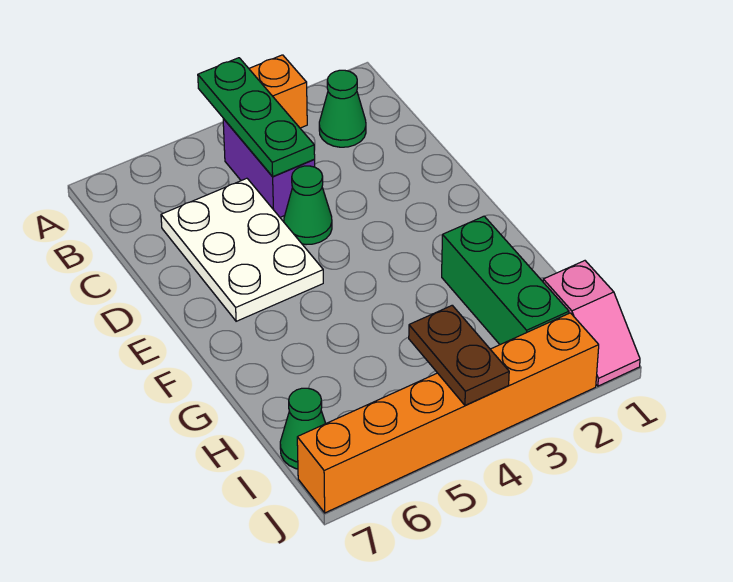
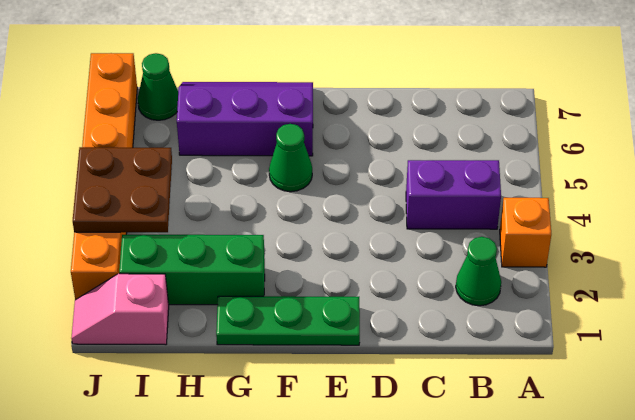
green 1x3 plate [198,58,315,177] -> green 1x3 plate moved to [216,296,360,345]
white 2x3 plate [161,178,323,321] -> none
green 1x1 cone [284,166,332,245] -> green 1x1 cone moved to [269,124,312,192]
none -> purple 2x3 slope [177,82,313,156]
brown 1x2 plate [409,305,509,406] -> brown 2x2 plate [73,147,172,232]

